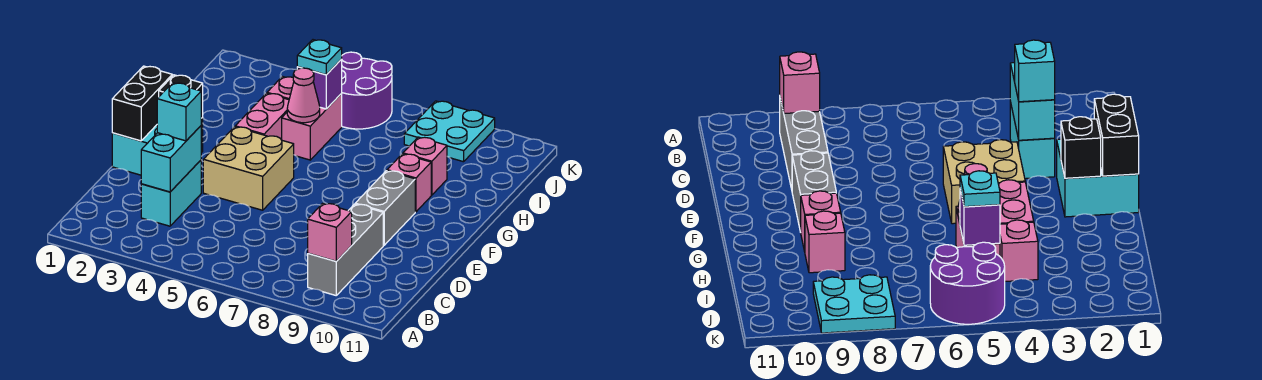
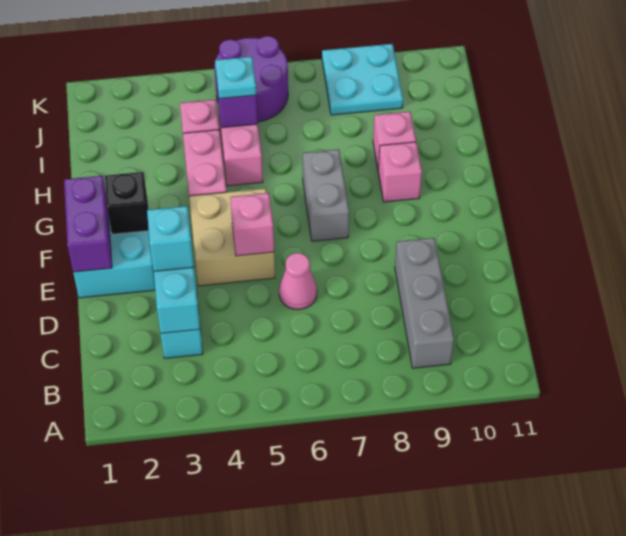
pink 1x1 brick [308,203,352,261] -> pink 1x1 brick moved to [230,193,274,256]
black 1x2 brick [112,66,172,141] -> purple 1x2 brick [64,176,112,272]
grey 1x2 brick [355,171,415,245] -> grey 1x2 brick moved to [303,149,349,241]
pink 1x1 cone [287,68,320,123] -> pink 1x1 cone moved to [279,253,317,310]

